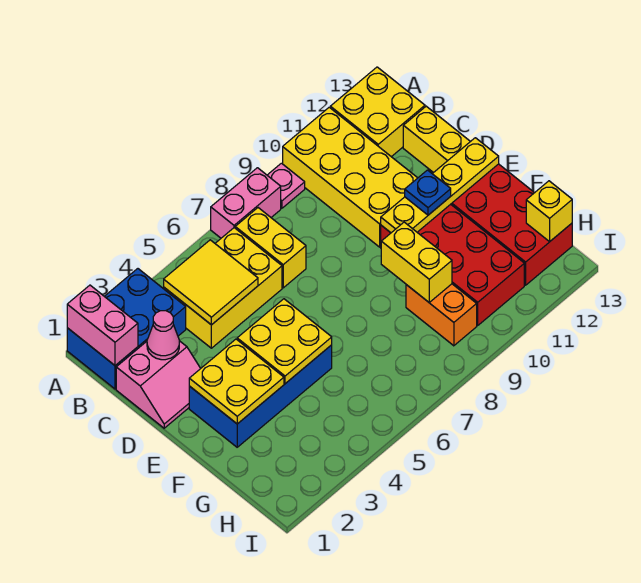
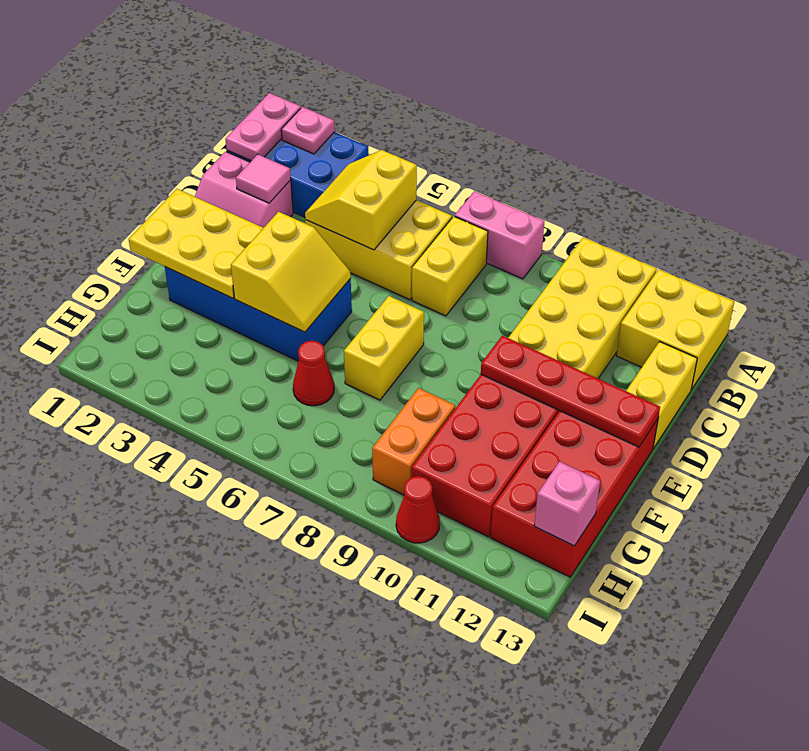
pink 1x2 brick [67,285,138,365] -> pink 1x2 plate [225,93,301,161]
pink 1x1 plate [267,163,305,208] -> pink 1x1 plate moved to [281,107,335,154]
yellow 2x2 tile [164,240,258,325] -> yellow 2x2 slope [305,150,417,250]
pink 1x1 cone [147,311,179,360] -> pink 1x1 tile [236,154,291,203]
yellow 2x2 plate [189,339,284,424] -> yellow 2x3 plate [129,189,263,298]
yellow 2x2 plate [237,299,332,384] -> yellow 2x2 slope [231,212,351,332]
yellow 1x4 plate [381,138,499,233] -> red 1x4 plate [481,336,660,447]
blue 1x1 plate [405,170,451,215] -> none
yellow 1x2 brick [381,222,452,302] -> yellow 1x2 brick moved to [344,296,424,400]
none -> red 1x1 cone [293,341,334,406]
yellow 1x1 brick [526,181,572,242] -> pink 1x1 brick [534,462,600,546]
none -> red 1x1 cone [396,476,440,543]

